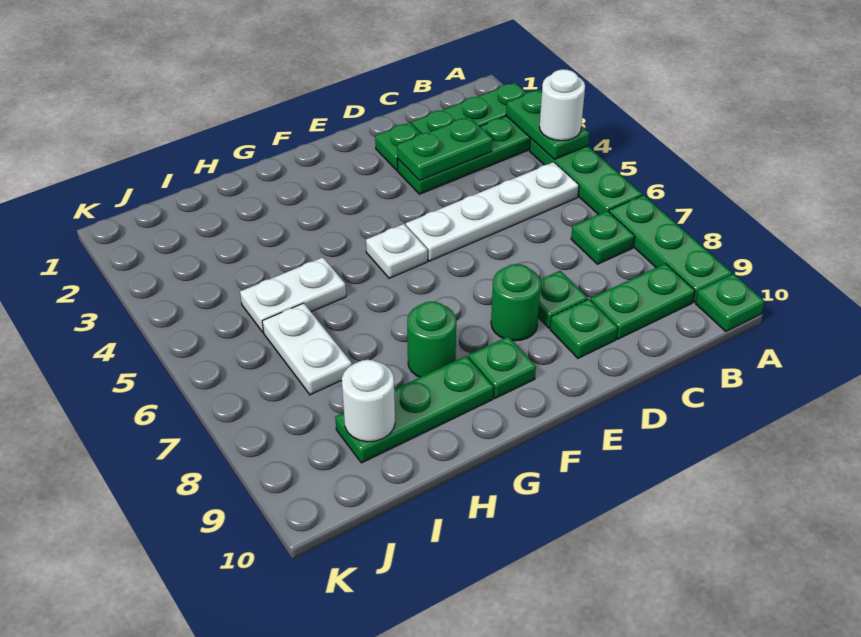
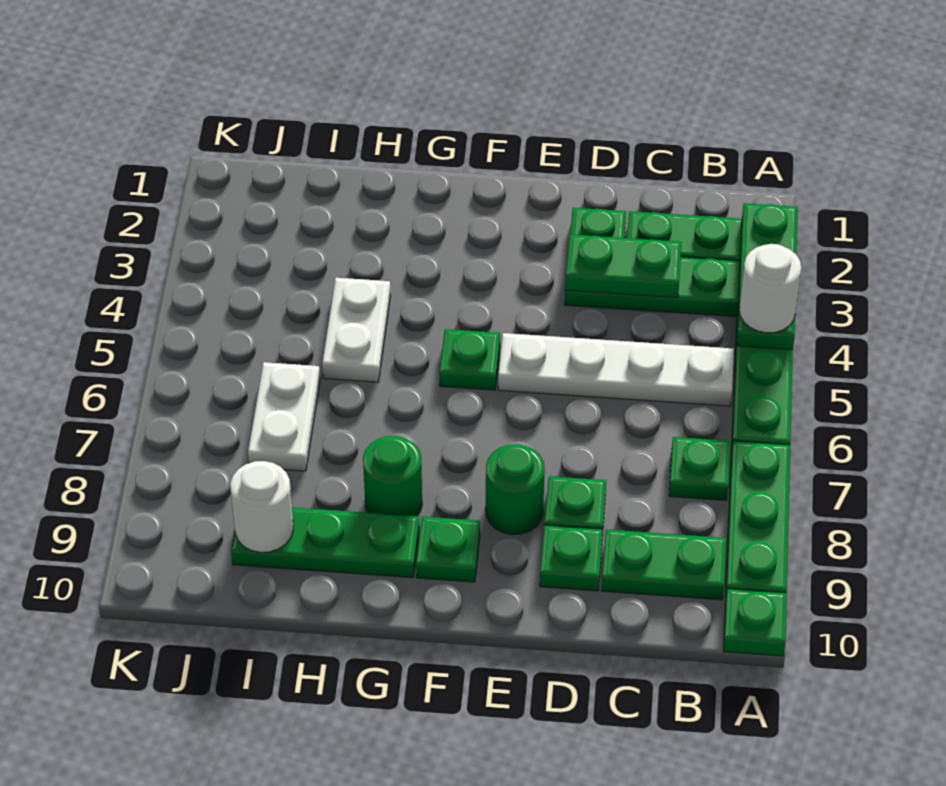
green 1x2 plate [506,90,589,159] -> green 1x3 plate [737,203,798,350]
white 1x1 plate [366,224,427,278] -> green 1x1 plate [439,329,500,390]
white 1x2 plate [240,257,346,332] -> white 1x2 plate turned to [322,278,391,382]

